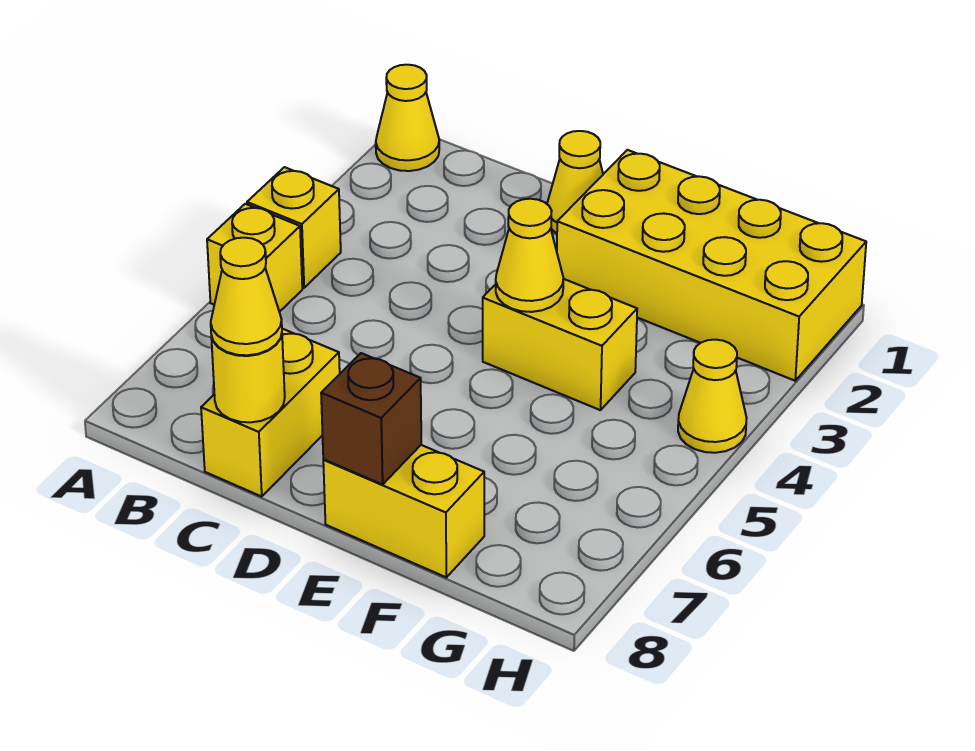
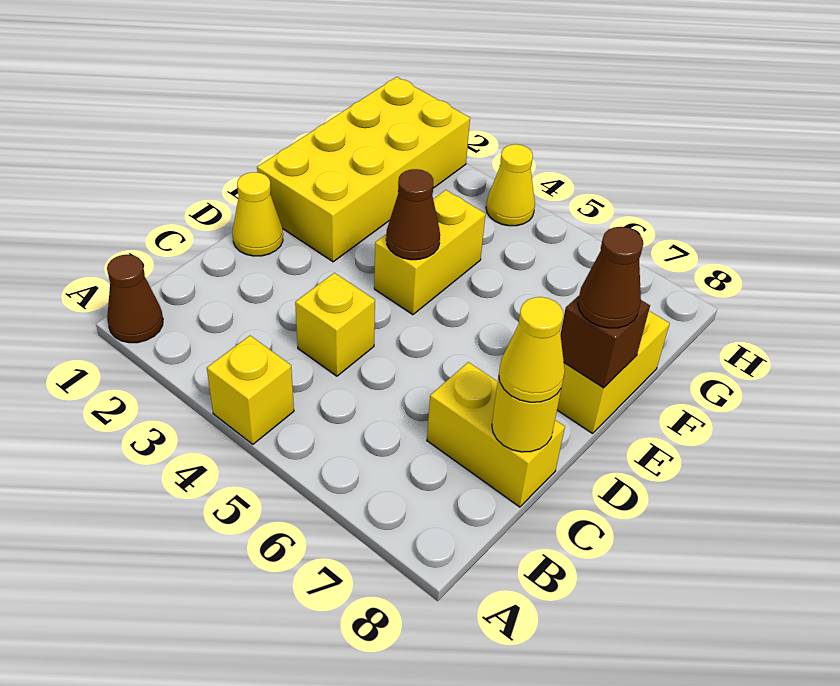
yellow 1x1 cone [376,65,439,171] -> brown 1x1 cone [107,255,163,343]
yellow 1x1 brick [207,204,302,312] -> yellow 1x1 brick moved to [295,273,375,376]
yellow 1x1 cone [496,199,563,312] -> brown 1x1 cone [386,169,440,260]
none -> brown 1x1 cone [578,227,643,328]

